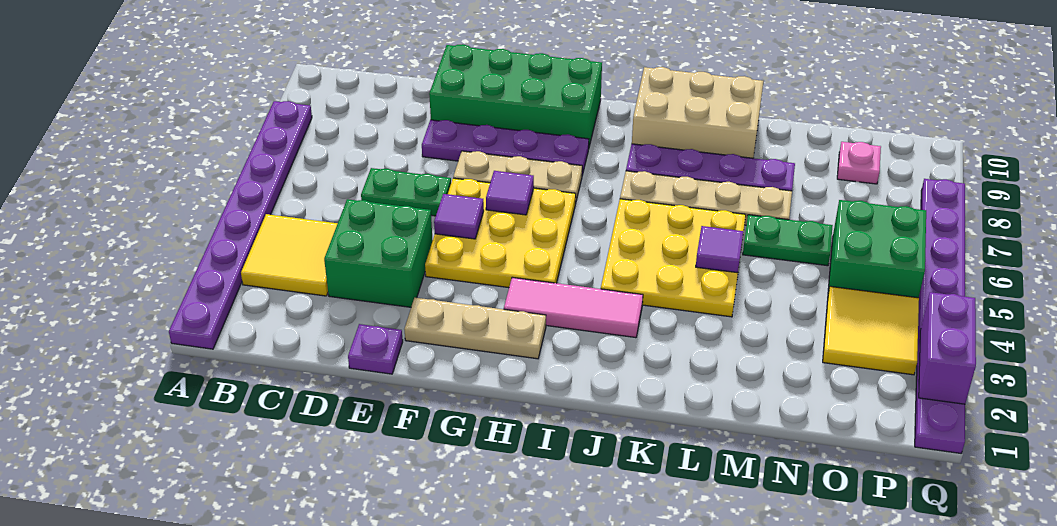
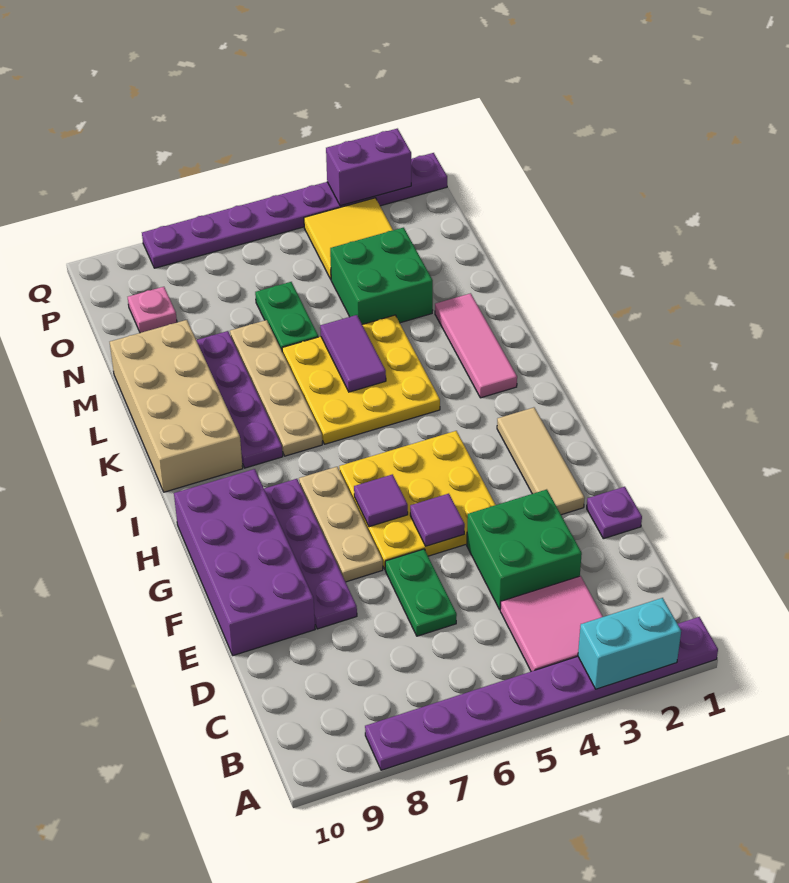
none -> cyan 1x2 brick [578,598,681,689]
yellow 2x2 tile [241,214,338,296] -> pink 2x2 tile [500,576,603,671]
green 2x4 brick [429,44,602,146] -> purple 2x4 brick [174,469,315,656]
tan 1x3 plate [404,298,546,359] -> tan 1x3 tile [497,407,585,515]
pink 1x3 tile [504,277,643,338] -> pink 1x3 tile moved to [435,293,517,398]
tan 2x3 brick [632,67,763,158] -> tan 2x4 brick [110,320,243,492]
purple 1x1 tile [696,226,743,273] -> purple 1x2 tile [320,315,386,392]
green 2x2 brick [828,200,926,298] -> green 2x2 brick moved to [330,228,433,324]

